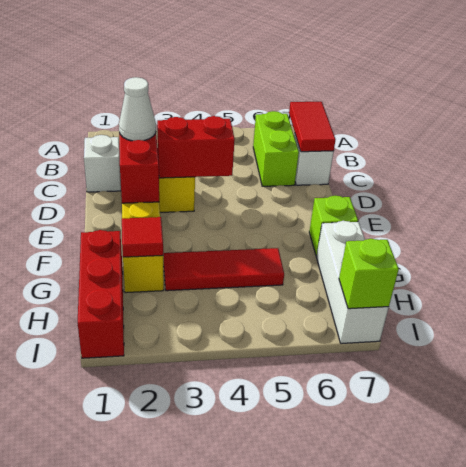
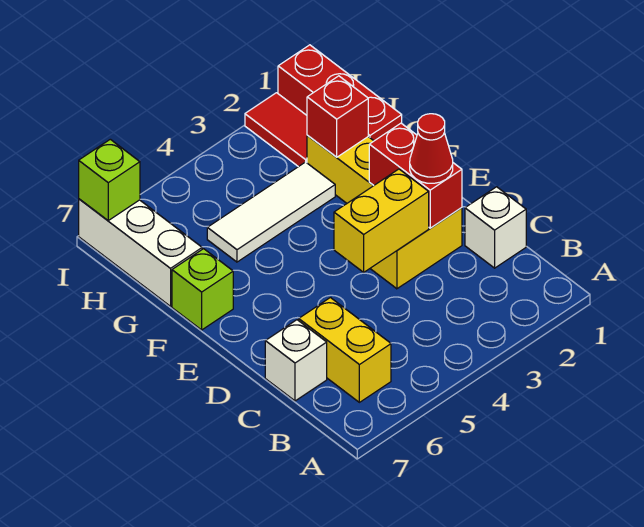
lime 1x2 brick [253,111,299,186] -> yellow 1x2 brick [299,298,391,402]
red 1x2 tile [289,102,336,152] -> red 1x2 tile moved to [245,93,307,167]
white 1x1 cone [119,77,156,141] -> red 1x1 cone [410,114,453,183]
red 1x2 brick [157,116,235,178] -> yellow 1x2 brick [334,169,429,272]
red 1x1 tile [122,217,163,257] -> red 1x1 brick [307,76,368,157]
red 1x3 tile [163,248,284,291] -> white 1x3 tile [207,162,335,262]

